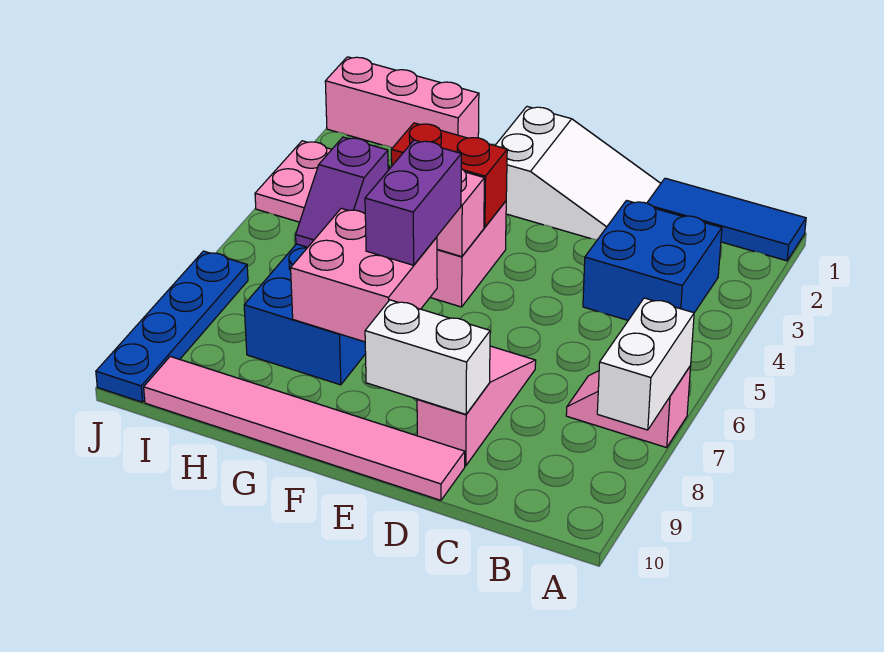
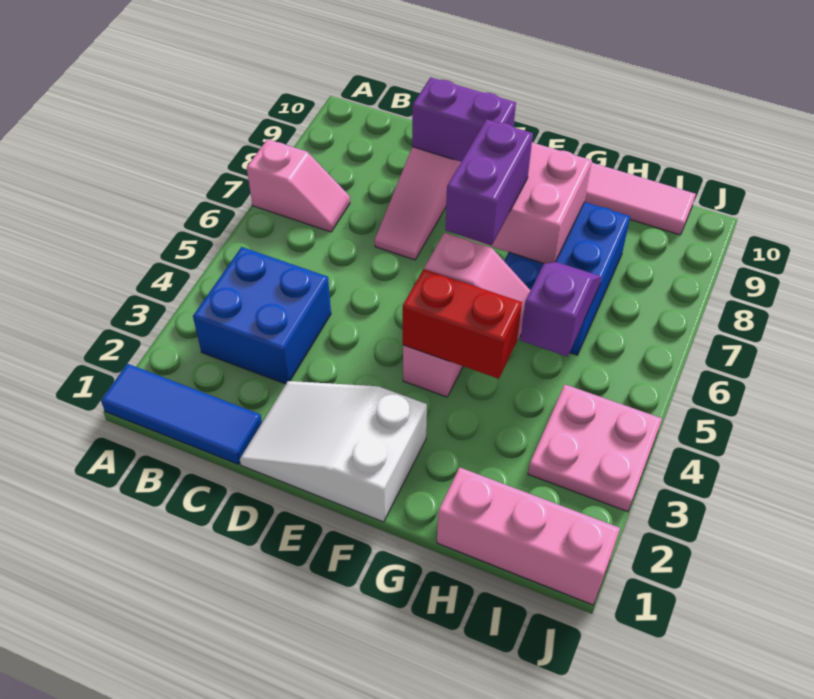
white 1x2 brick [597,298,694,430] -> none
white 1x2 brick [365,300,490,414] -> purple 1x2 brick [412,77,516,162]
blue 1x4 plate [96,251,248,402] -> none

